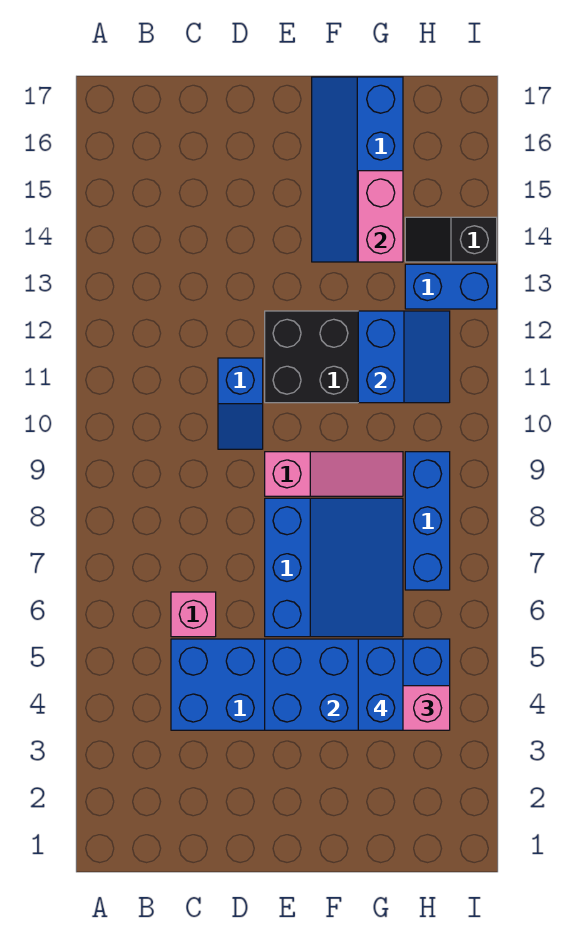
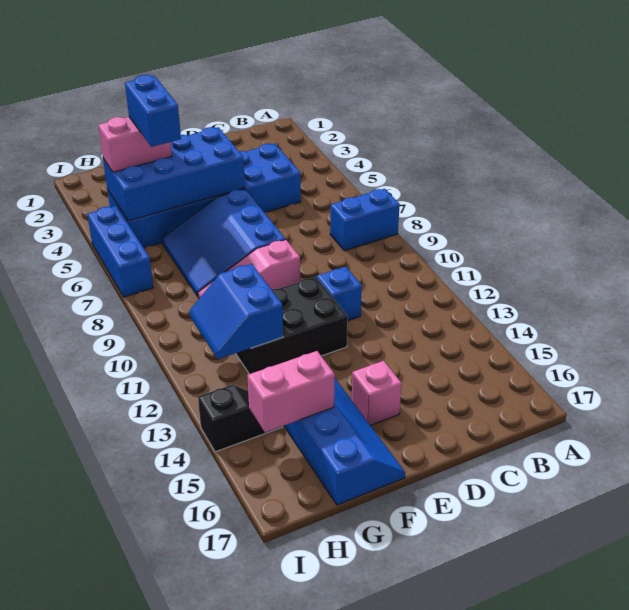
pink 1x1 brick [171,592,216,637] -> pink 1x1 brick moved to [352,361,402,425]
pink 1x2 brick [358,171,403,262] -> pink 1x2 brick turned to [247,351,335,432]
blue 1x3 brick [405,452,450,590] -> blue 1x3 brick moved to [87,206,153,297]
blue 1x2 brick [405,264,497,309] -> blue 1x2 brick moved to [330,189,400,251]

